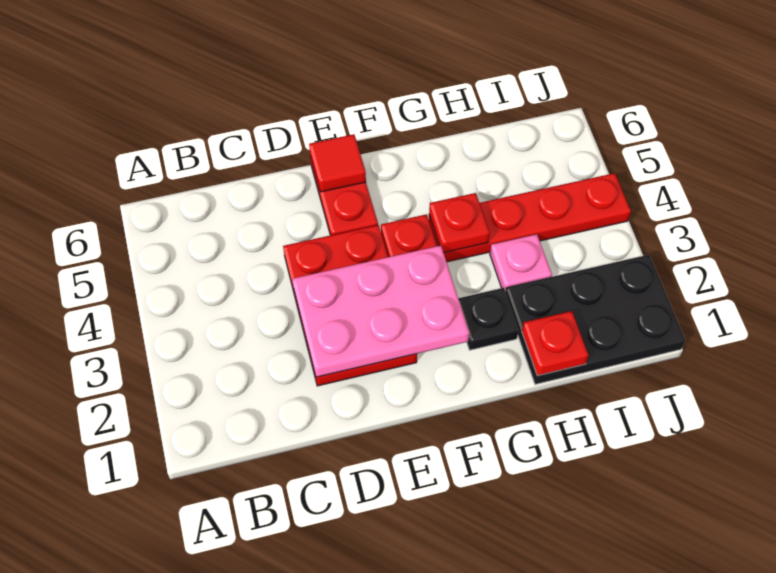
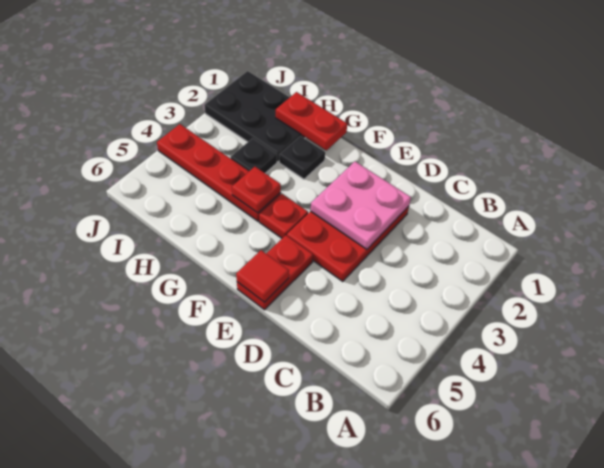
pink 2x3 plate [292,246,469,377] -> pink 2x2 plate [311,161,411,249]
red 1x1 plate [522,311,588,376] -> red 1x2 plate [276,92,347,150]
pink 1x1 plate [490,234,552,291] -> black 1x1 plate [230,138,277,173]

